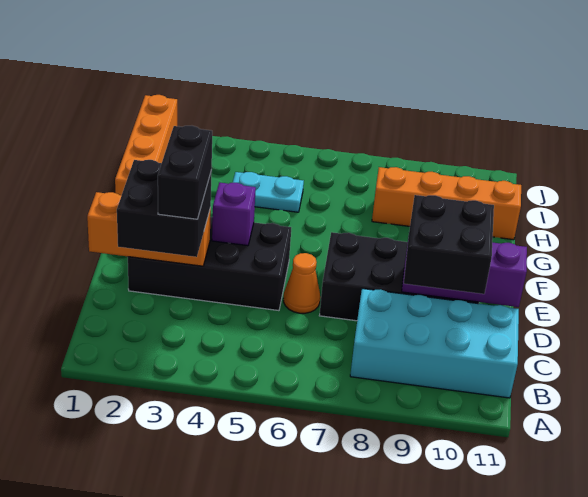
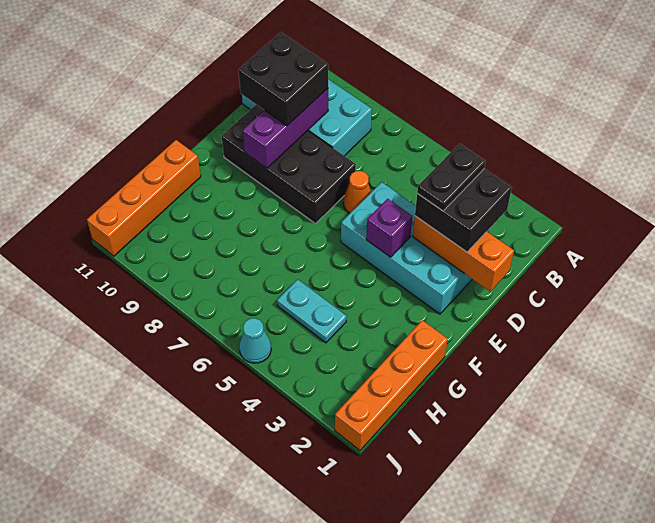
black 1x2 brick [158,126,212,219] -> black 1x2 plate [417,144,486,211]
black 2x4 brick [128,217,291,311] -> cyan 2x4 brick [341,182,472,314]
purple 1x3 brick [402,238,527,307] -> purple 1x3 brick turned to [243,89,328,168]
orange 1x4 brick [372,167,521,240] -> orange 1x4 brick turned to [87,140,201,256]
none -> cyan 1x1 cone [239,318,271,363]

